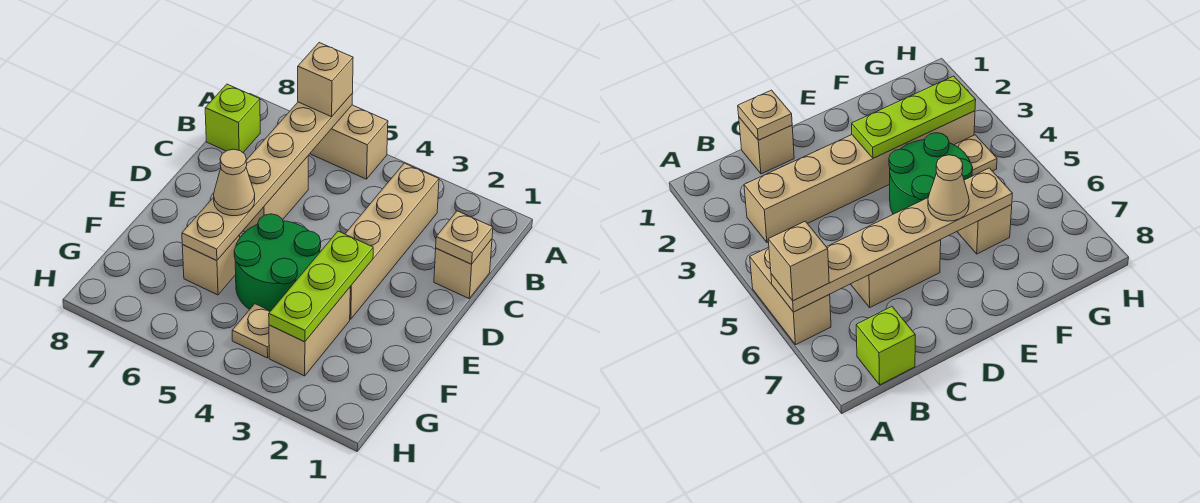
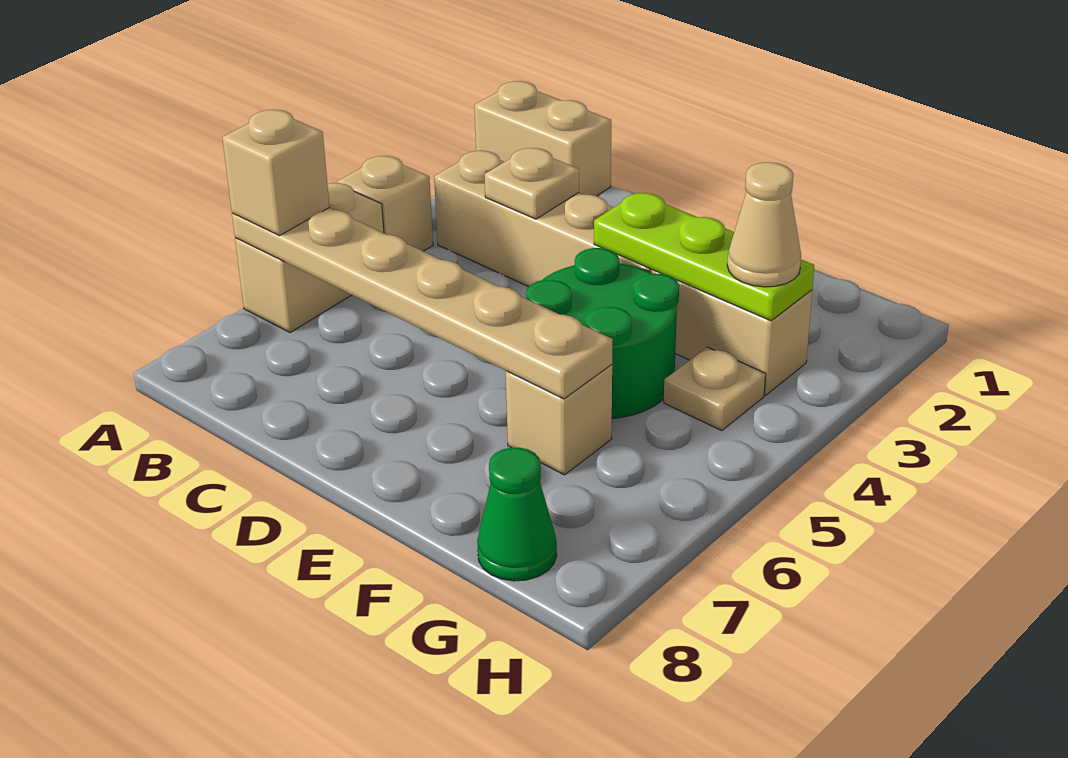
lime 1x1 brick [205,84,260,152] -> none
tan 1x1 brick [434,239,492,298] -> tan 1x1 brick moved to [337,156,433,251]
tan 1x1 plate [436,211,493,264] -> tan 1x1 plate moved to [485,148,579,219]
tan 1x2 brick [243,156,308,232] -> tan 1x2 brick moved to [474,81,611,196]
tan 1x1 cone [214,149,255,216] -> tan 1x1 cone moved to [727,162,801,287]
none -> green 1x1 cone [477,448,557,581]

